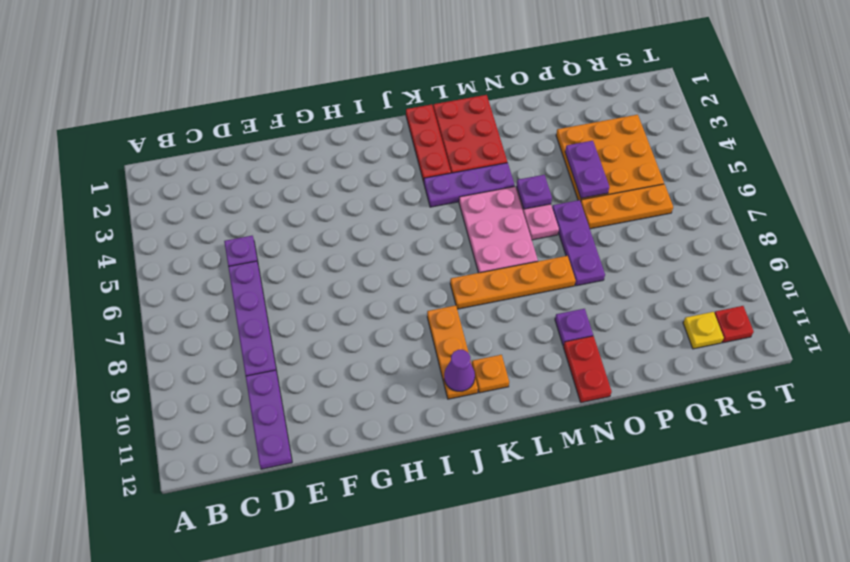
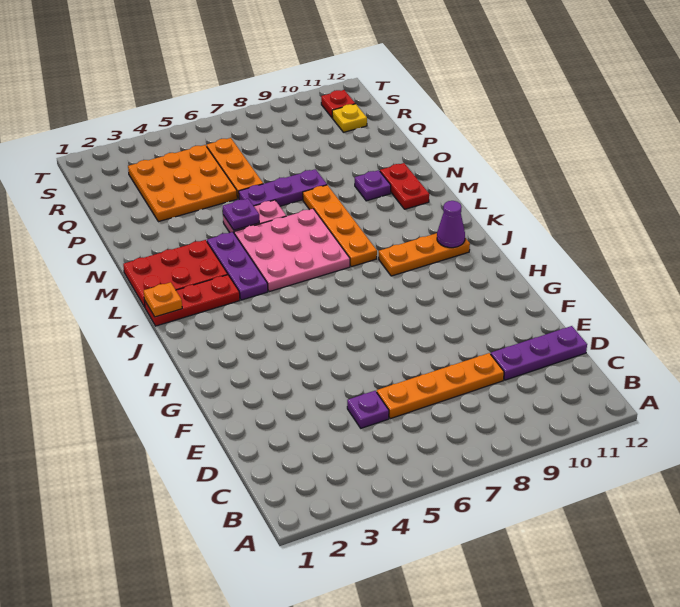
purple 1x4 plate [228,261,277,376] -> orange 1x4 plate [377,353,504,419]
orange 1x1 plate [472,355,509,393] -> orange 1x1 plate moved to [144,282,182,317]
pink 2x3 plate [459,187,538,273] -> pink 3x3 plate [234,209,350,292]
red 1x2 plate [563,336,612,403] -> red 1x2 plate turned to [380,163,429,209]
purple 1x2 plate [565,141,609,198] -> none

